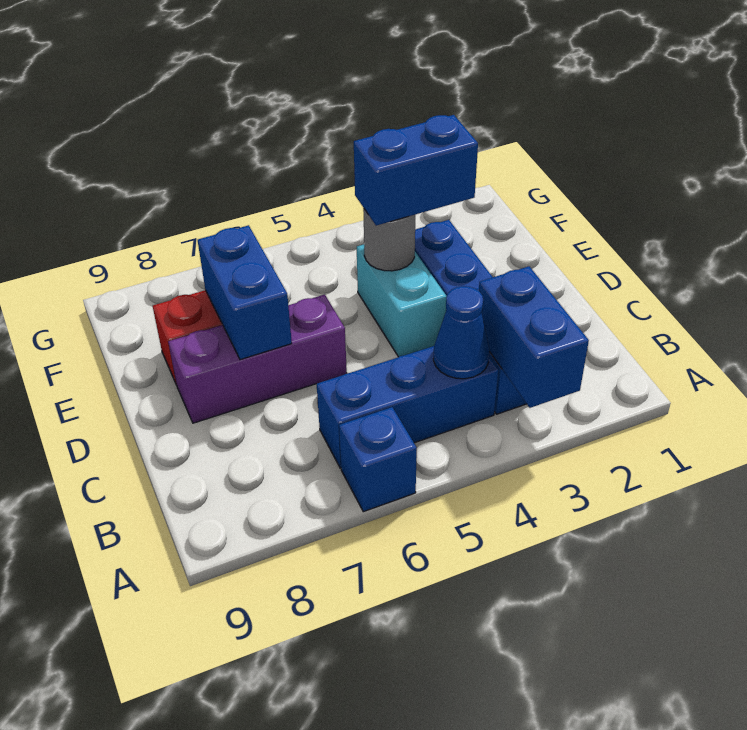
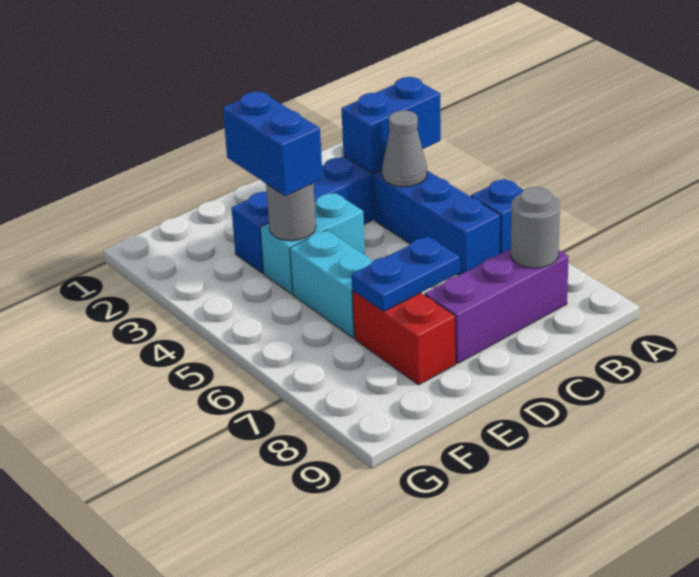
blue 1x1 cone [433,286,489,379] -> grey 1x1 cone [382,111,427,187]
none -> grey 1x1 round brick [511,187,560,268]
purple 1x3 brick [168,294,347,423] -> purple 1x3 brick turned to [425,249,569,364]
blue 1x2 brick [198,225,292,360] -> blue 1x2 plate [352,236,460,312]
none -> cyan 1x2 brick [290,230,373,338]

